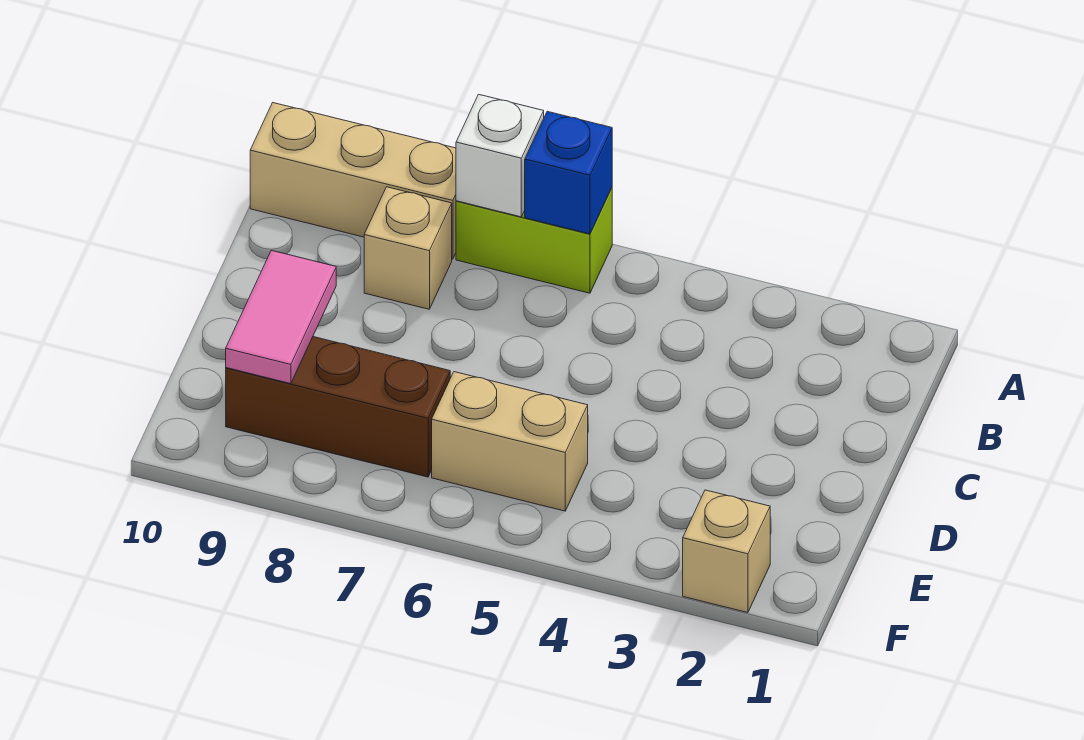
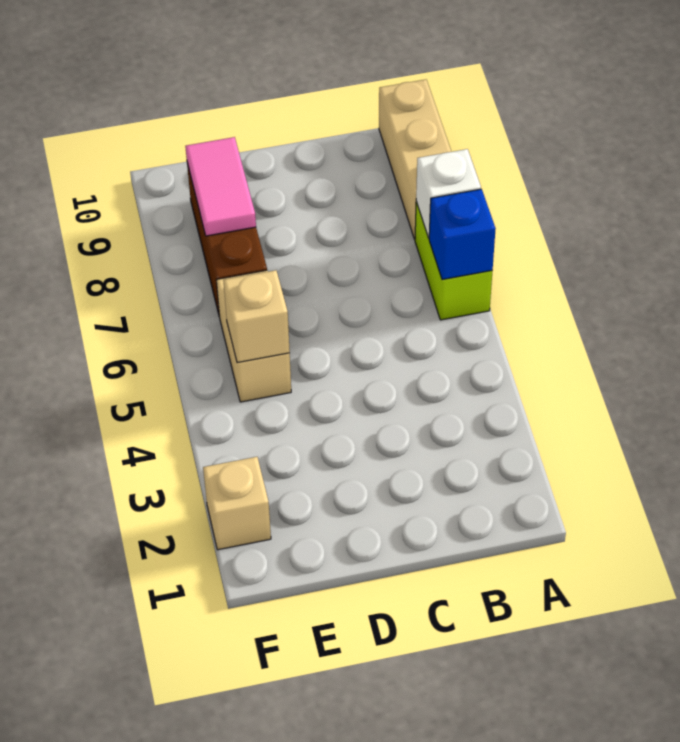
tan 1x1 brick [364,187,452,309] -> tan 1x1 brick moved to [223,270,290,363]
pink 1x2 tile [226,250,336,384] -> pink 1x2 tile turned to [185,137,256,236]

